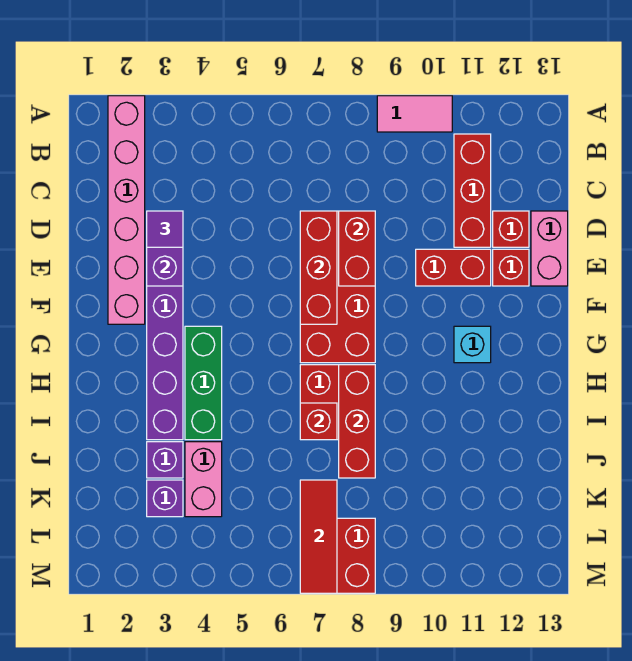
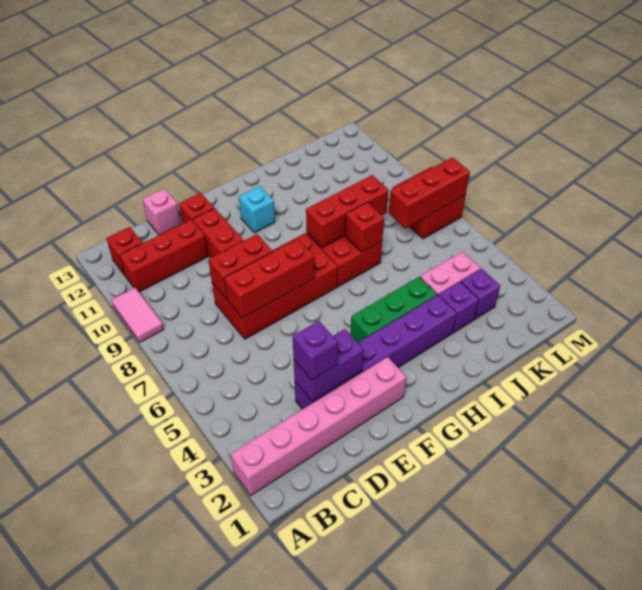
purple 1x1 tile [147,211,183,247] -> purple 1x1 brick [293,321,338,380]
red 1x1 brick [493,211,529,247] -> red 1x1 brick moved to [107,227,142,275]
pink 1x2 brick [531,211,568,286] -> pink 1x1 brick [142,189,181,235]
red 1x3 tile [300,480,337,593] -> red 1x3 brick [389,157,470,228]

